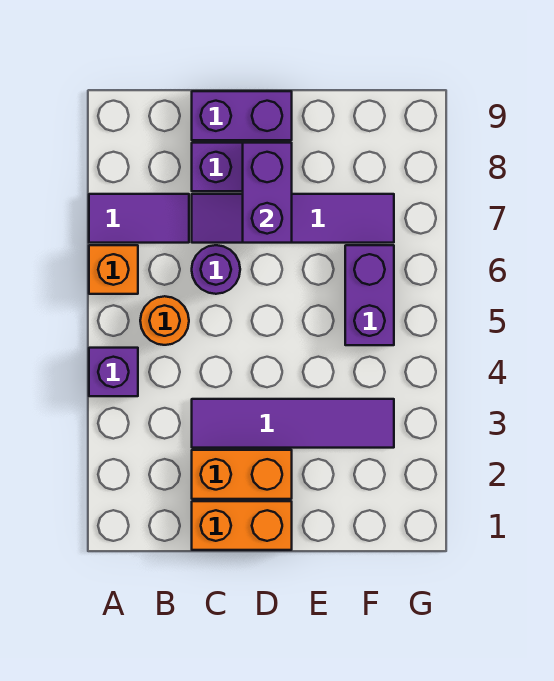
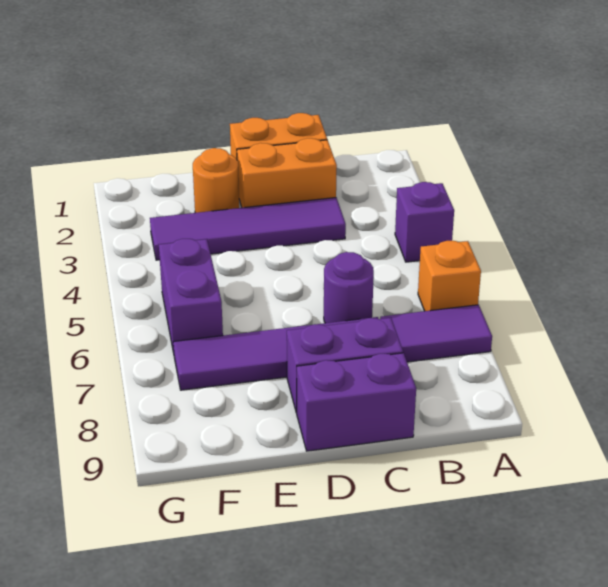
orange 1x1 round brick [140,296,189,345] -> orange 1x1 round brick moved to [193,148,239,213]
purple 1x2 brick [243,143,292,243] -> none

